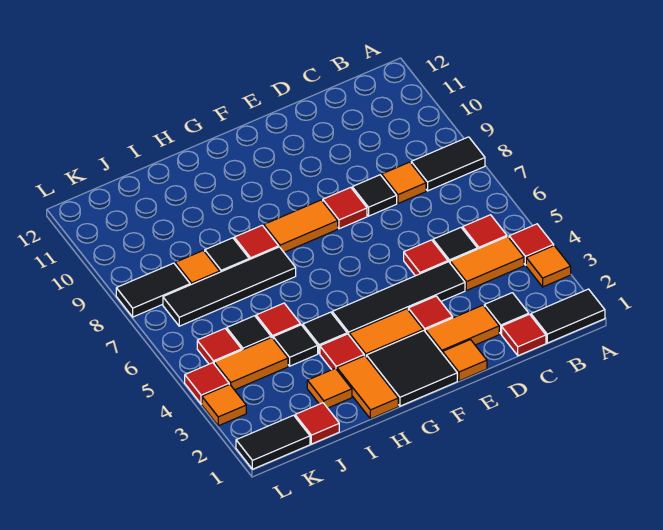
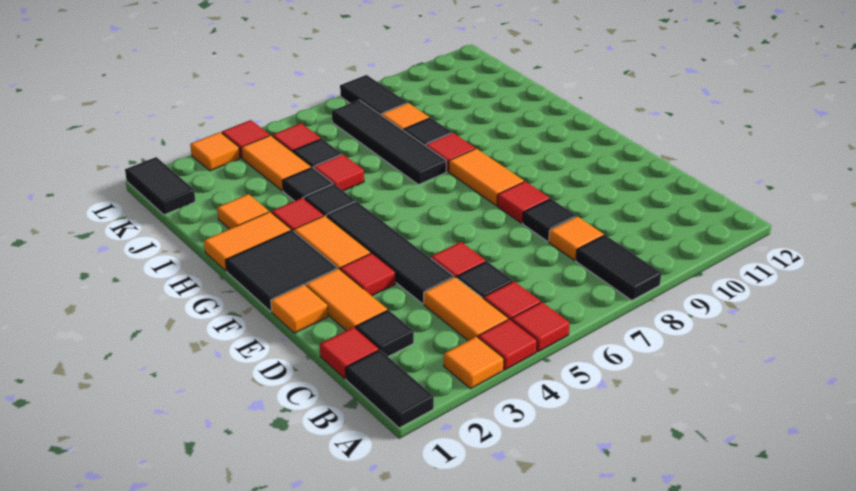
red 1x1 tile [295,403,339,444] -> red 1x1 tile moved to [511,302,570,352]

